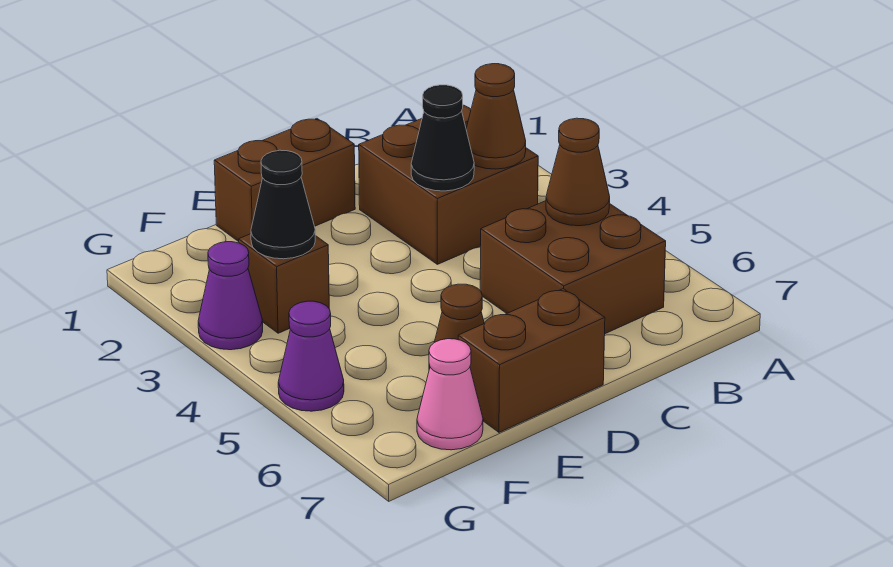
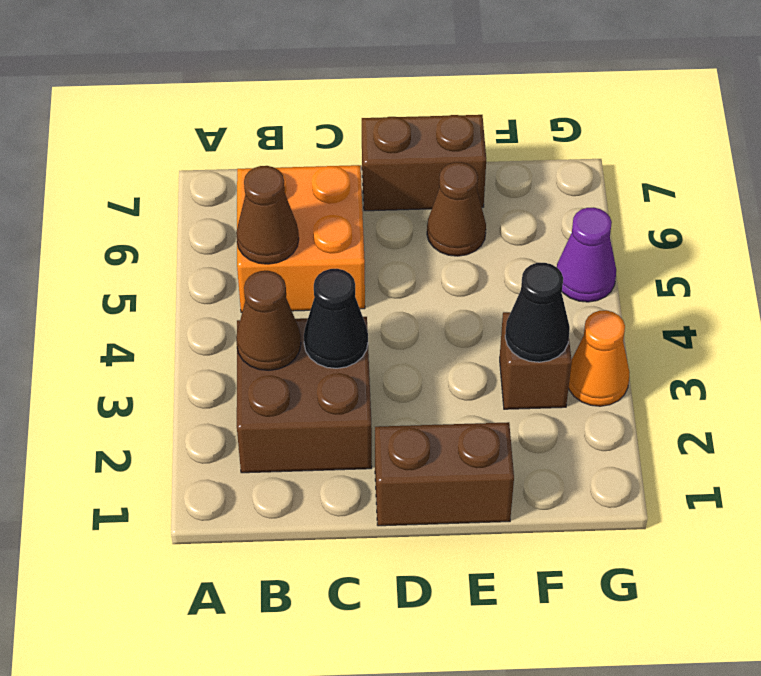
brown 2x2 brick [480,201,666,334] -> orange 2x2 brick [237,165,365,312]
pink 1x1 cone [417,339,483,450] -> none
purple 1x1 cone [198,242,263,350] -> orange 1x1 cone [569,310,630,406]

